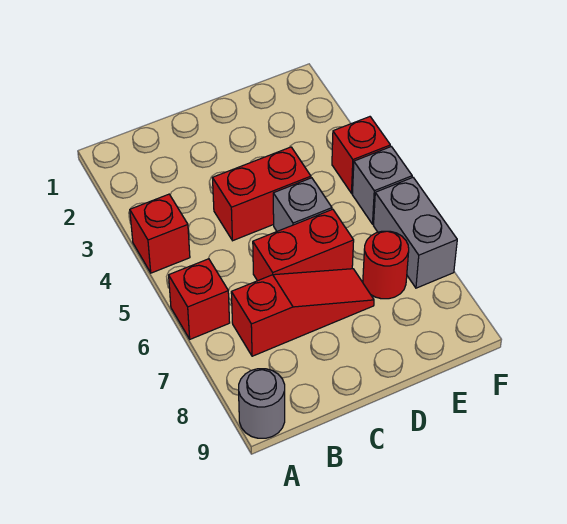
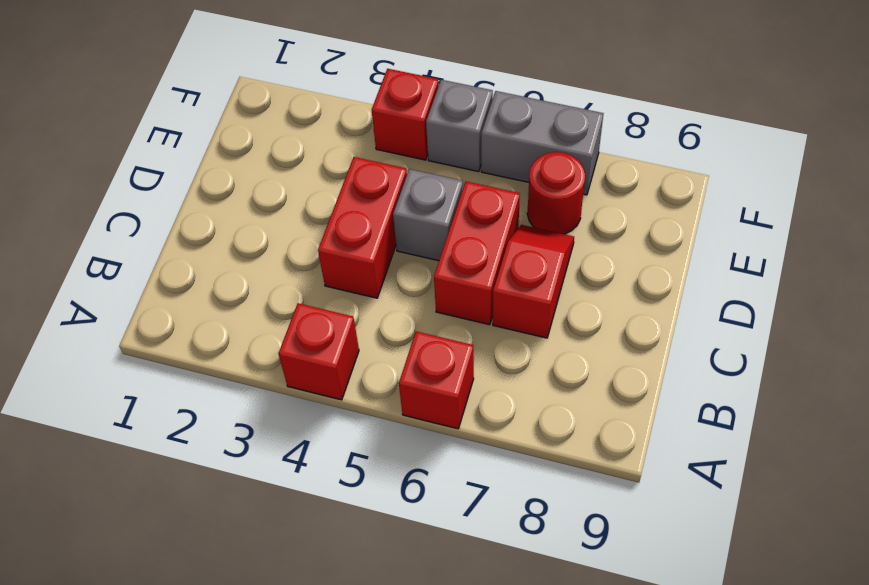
grey 1x1 round brick [239,369,285,438] -> none
red 1x3 slope [231,269,374,356] -> red 1x2 slope [493,225,574,338]

